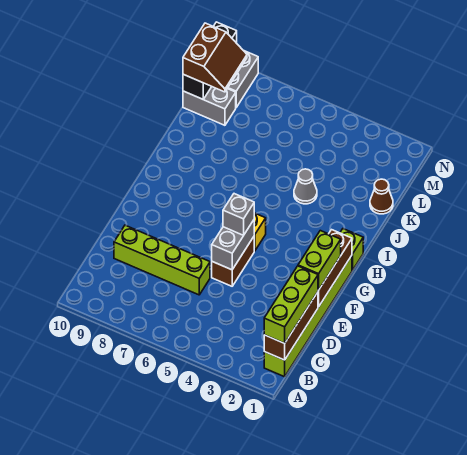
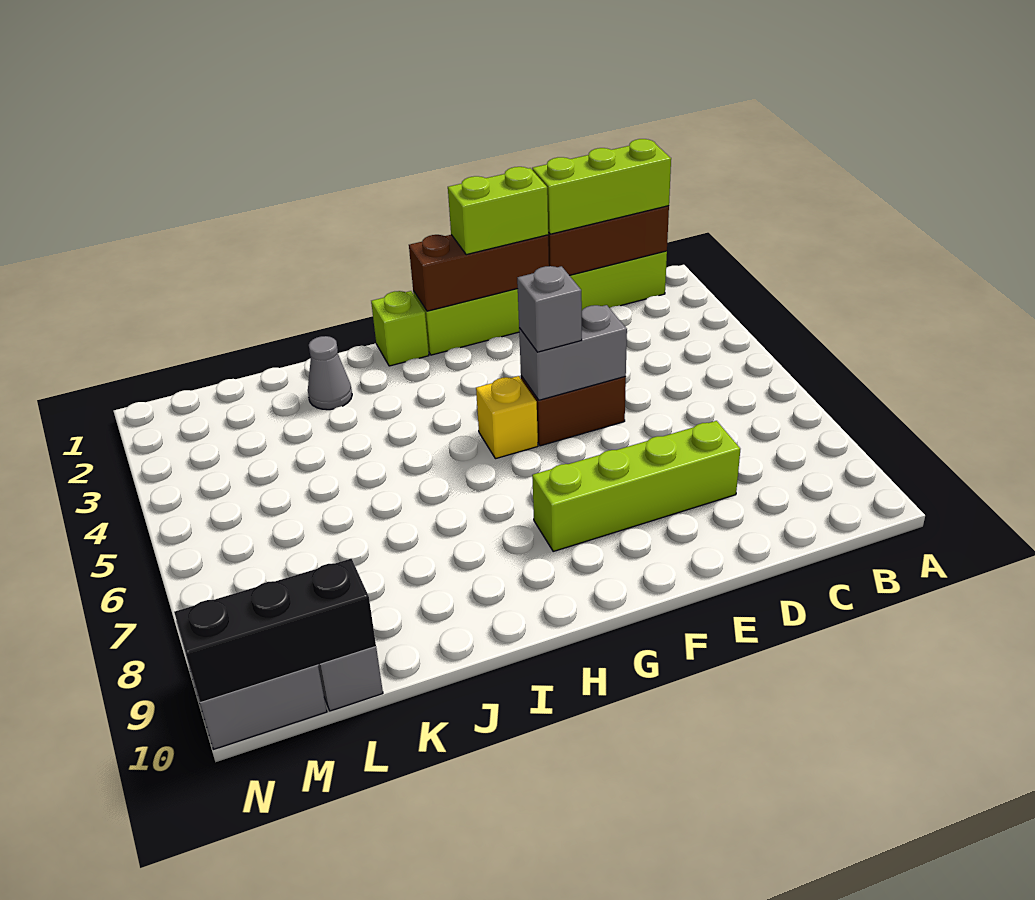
lime 1x4 brick [114,225,210,295] -> lime 1x4 brick turned to [532,421,740,551]
grey 1x1 cone [294,169,317,204] -> grey 1x1 cone moved to [308,336,352,410]
brown 1x1 cone [370,179,393,214] -> none
brown 2x2 slope [183,23,247,92] -> none

